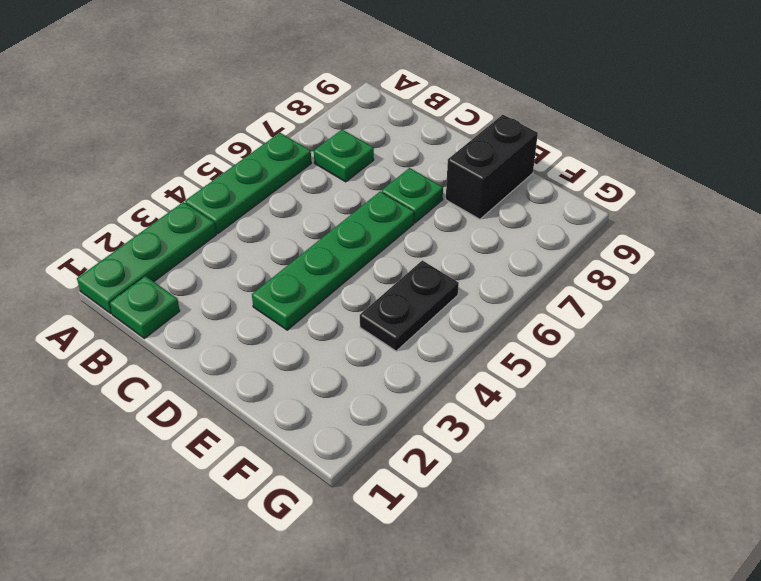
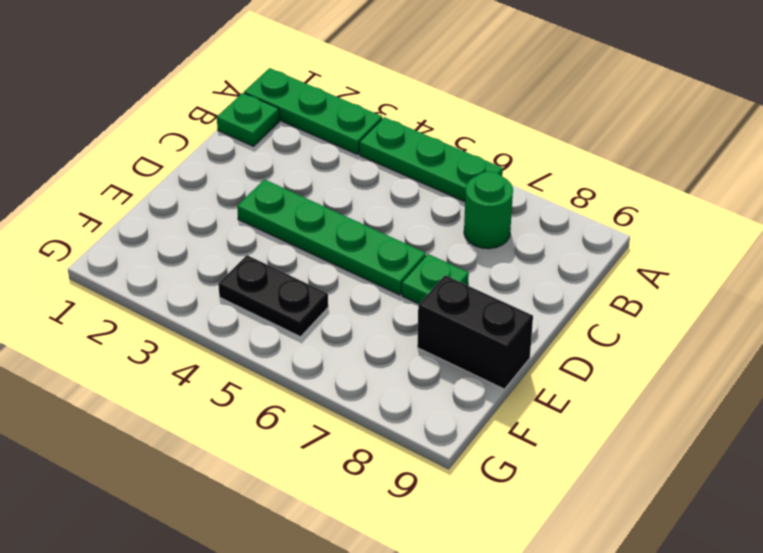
green 1x1 plate [314,130,374,182] -> green 1x1 round brick [464,172,513,249]

